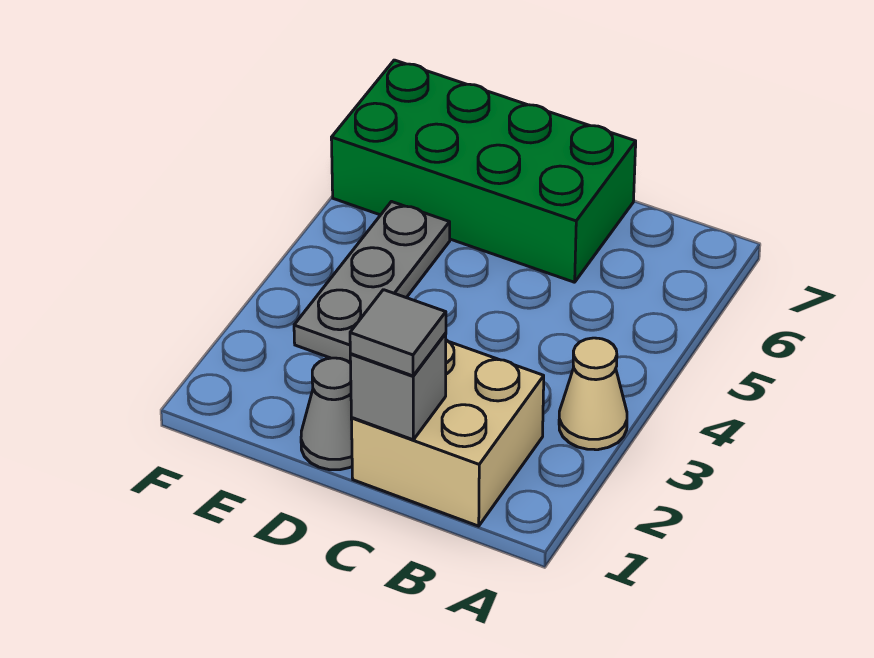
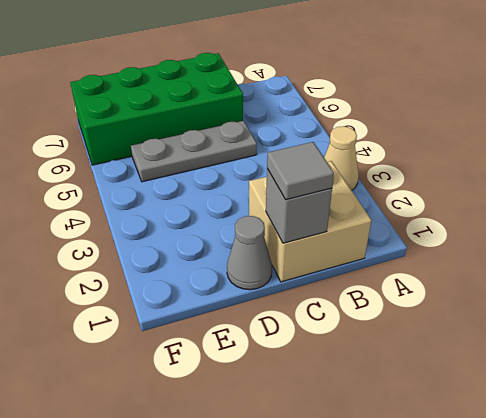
grey 1x3 plate [294,202,450,363] -> grey 1x3 plate turned to [131,121,257,182]

